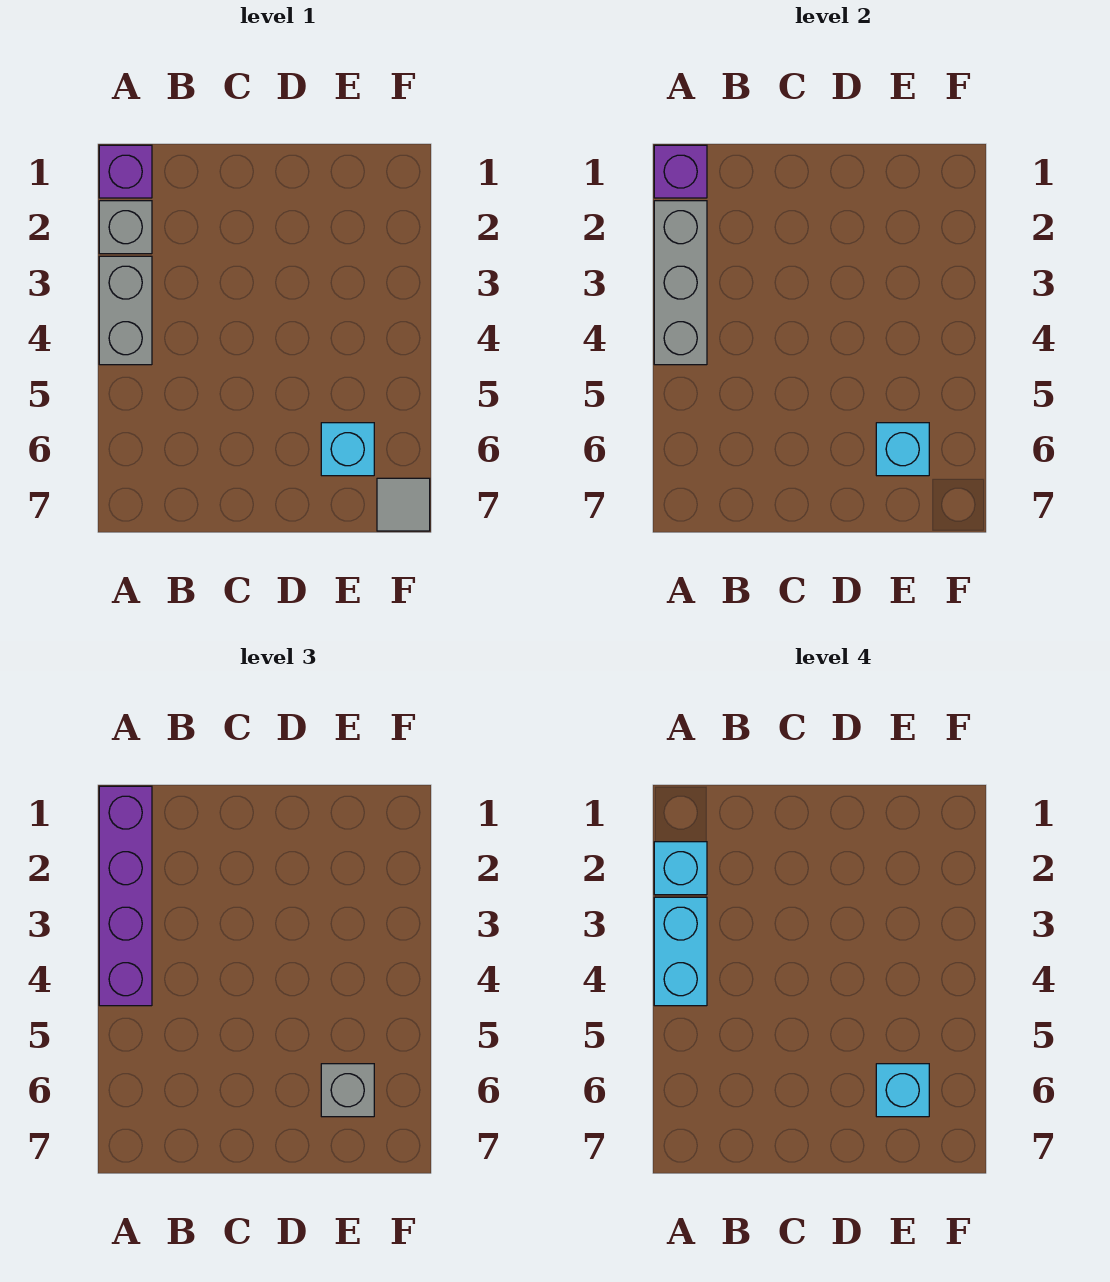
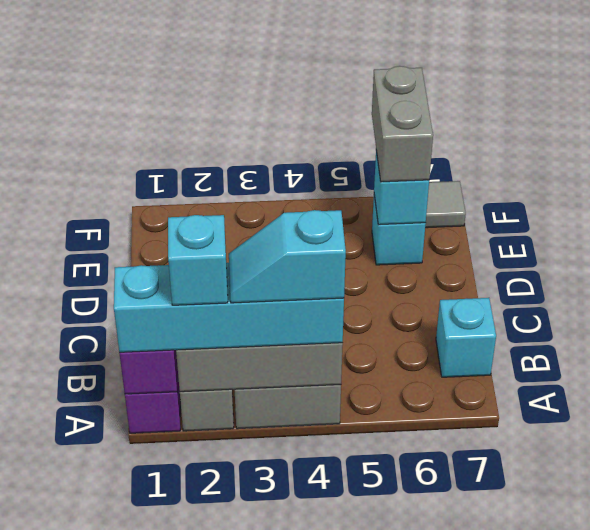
purple 1x4 brick [99,786,152,1006] -> cyan 1x4 brick [114,263,344,352]
cyan 1x2 brick [654,897,707,1006] -> cyan 1x2 slope [229,210,346,303]
grey 1x1 brick [321,1064,374,1117] -> grey 1x2 brick [372,66,433,182]
cyan 1x1 brick [876,1064,929,1117] -> cyan 1x1 brick moved to [436,298,496,377]

